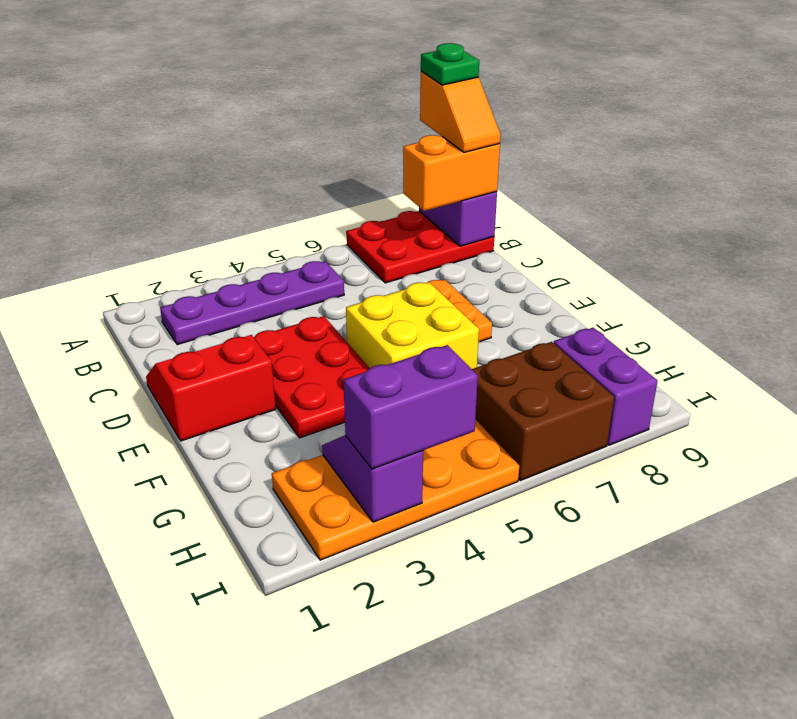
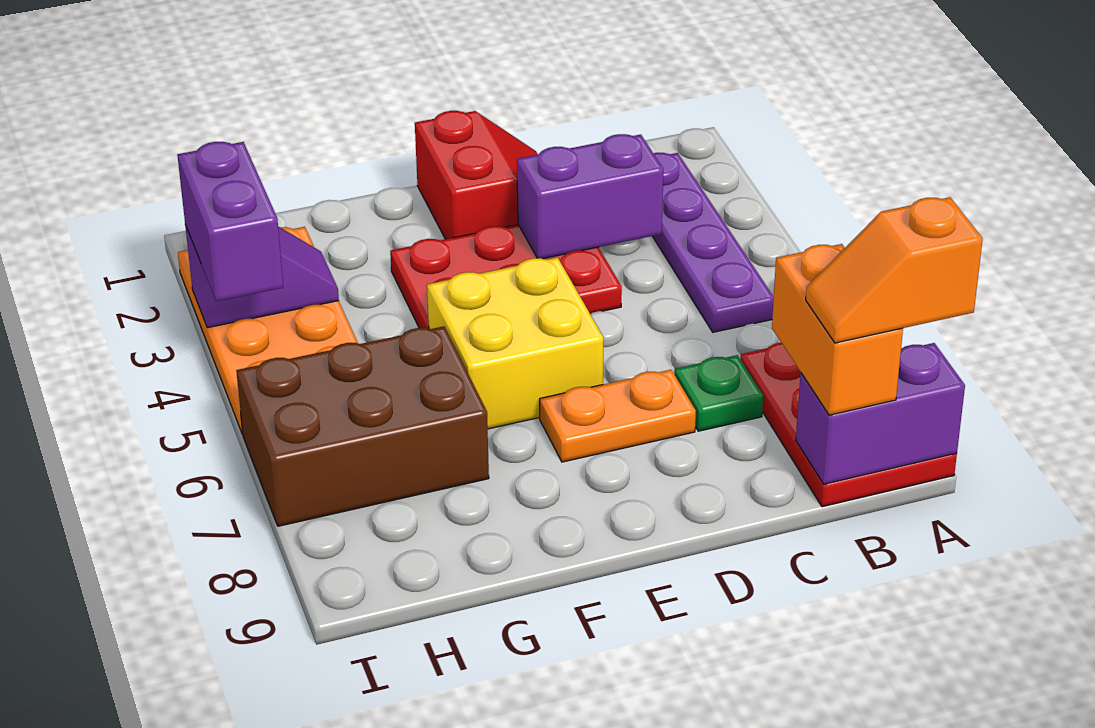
green 1x1 plate [421,43,479,85] -> green 1x1 plate moved to [674,355,763,431]
brown 2x2 brick [472,342,614,481] -> brown 2x3 brick [236,326,489,526]
purple 1x2 brick [554,328,657,445] -> purple 1x2 brick moved to [517,134,663,259]

